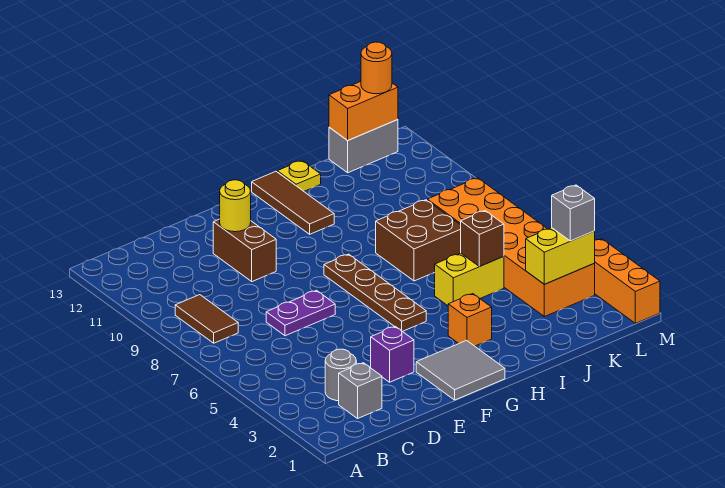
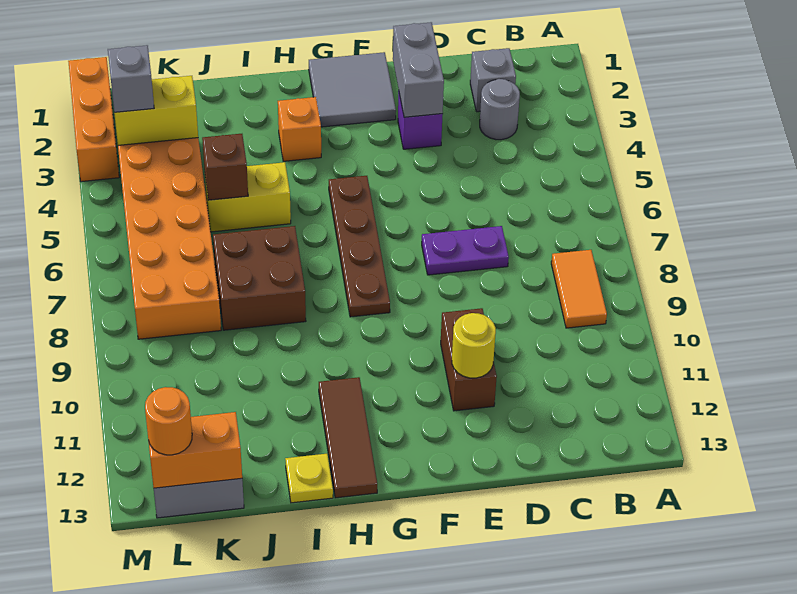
brown 1x2 tile [175,295,238,343] -> orange 1x2 tile [551,250,607,328]
none -> grey 1x2 brick [393,22,444,117]

